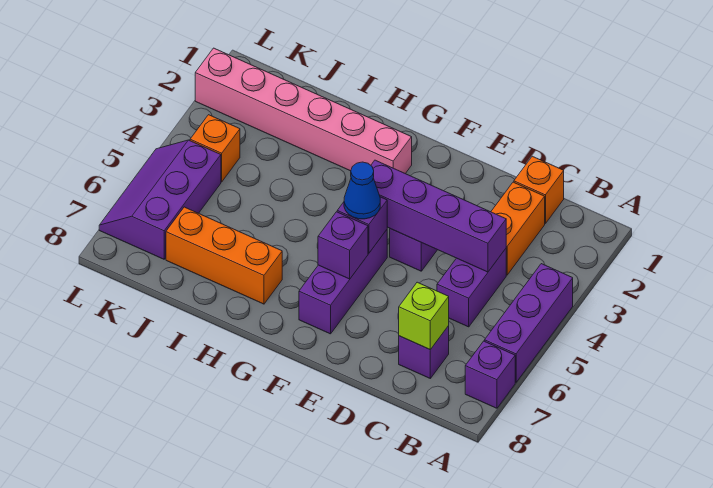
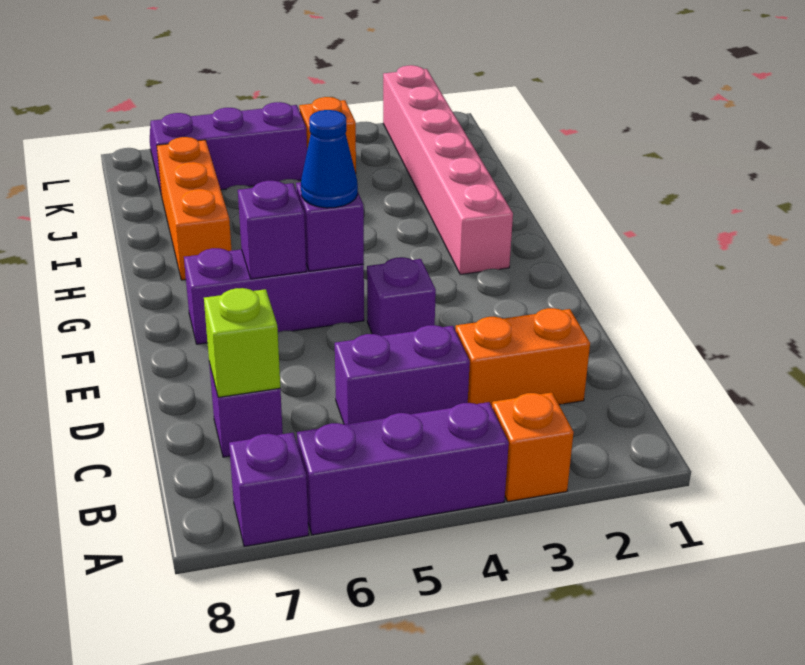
orange 1x1 brick [514,156,564,224] -> orange 1x1 brick moved to [492,392,574,502]
purple 1x4 brick [371,160,506,272] -> none

